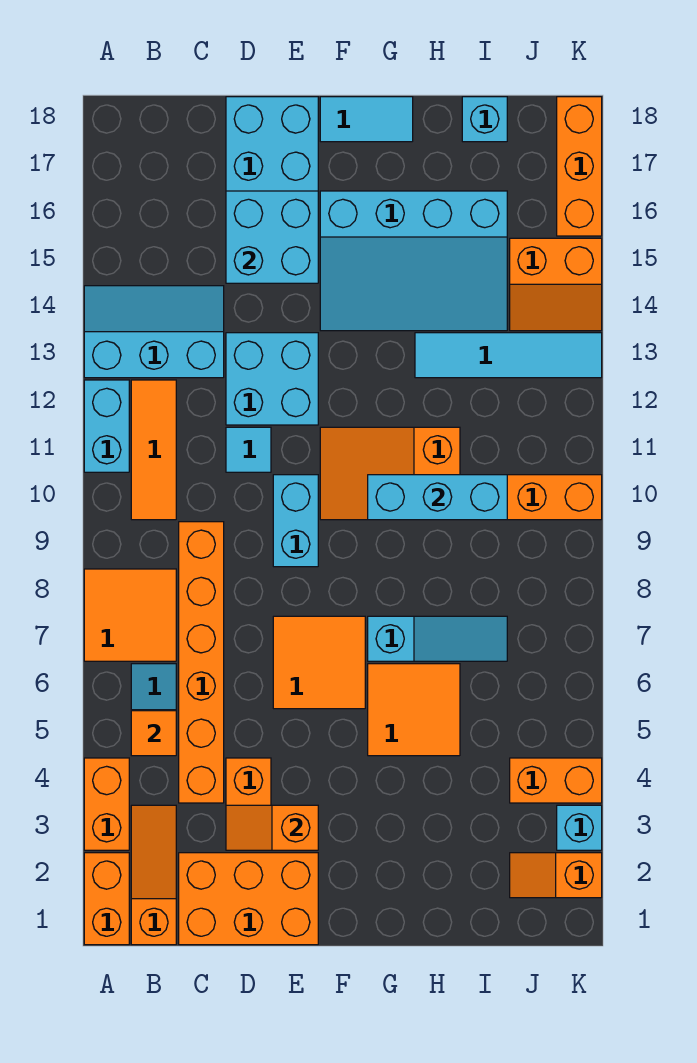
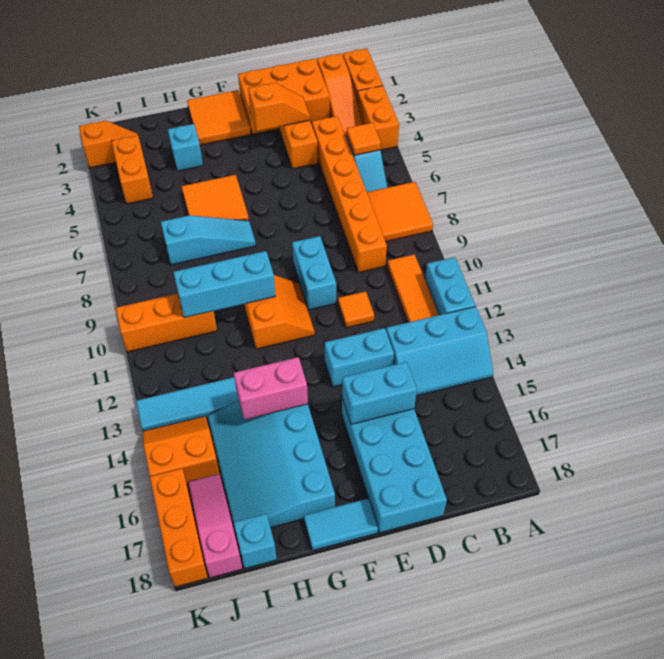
cyan 1x1 tile [226,427,271,472] -> orange 1x1 tile [338,291,374,328]
cyan 2x2 brick [226,333,318,425] -> cyan 1x2 brick [325,328,394,387]
cyan 2x2 brick [226,191,318,283] -> cyan 1x2 brick [342,362,417,424]
orange 2x2 tile [273,616,365,709] -> orange 2x2 tile moved to [187,90,251,145]
orange 2x3 slope [320,427,460,520] -> orange 2x2 slope [243,275,315,349]
cyan 3x4 slope [320,191,507,331] -> cyan 3x4 slope turned to [207,400,335,528]
cyan 1x3 slope [368,616,507,661] -> cyan 1x3 slope turned to [161,215,256,265]
none -> pink 1x2 brick [234,357,308,420]
orange 1x2 brick [510,758,602,803] -> orange 1x2 brick turned to [112,135,153,204]
none -> pink 1x3 slope [188,474,242,578]
cyan 1x1 brick [557,805,602,850] -> cyan 1x1 brick moved to [168,124,203,171]

